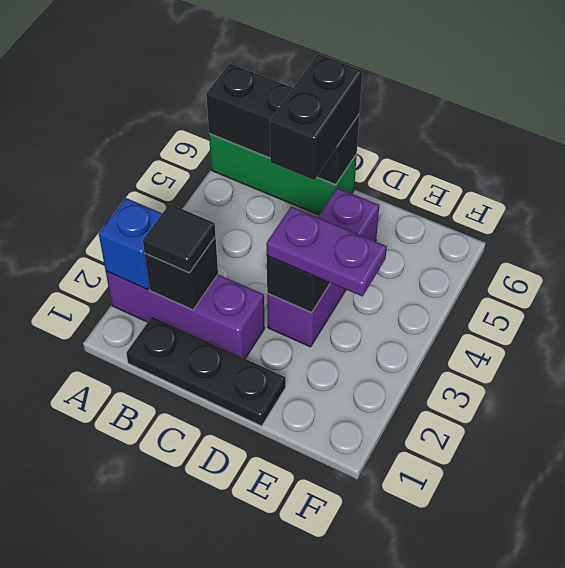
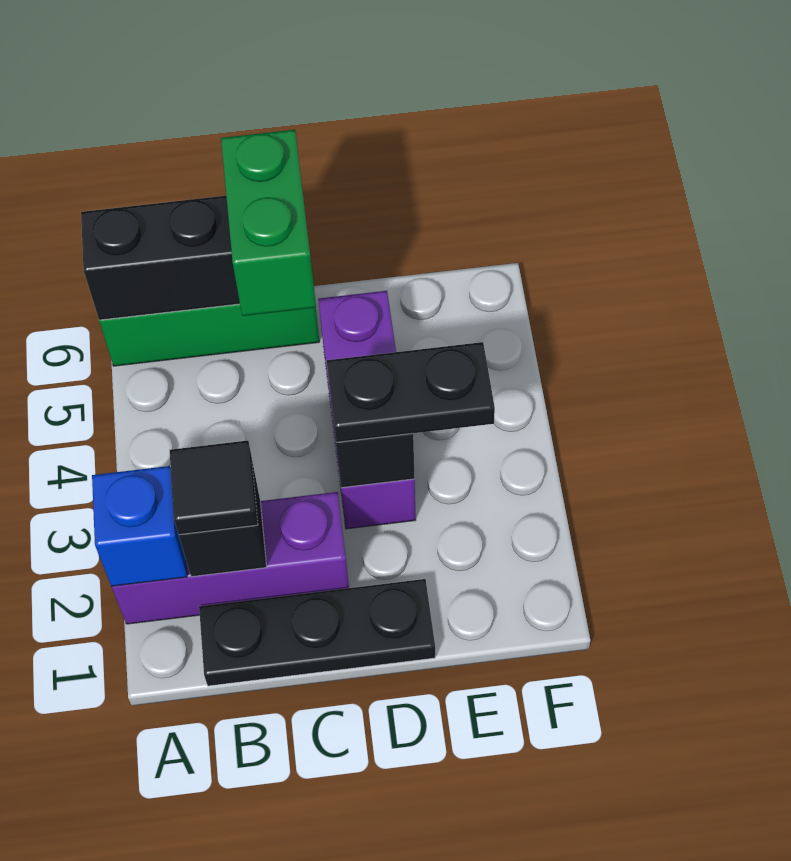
black 1x2 brick [270,54,362,180] -> green 1x2 brick [221,130,316,316]
purple 1x2 plate [266,206,387,296] -> black 1x2 plate [327,342,495,442]

